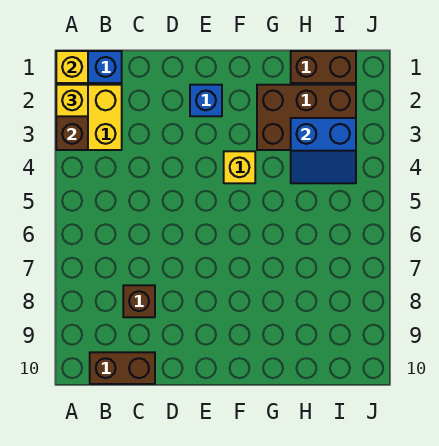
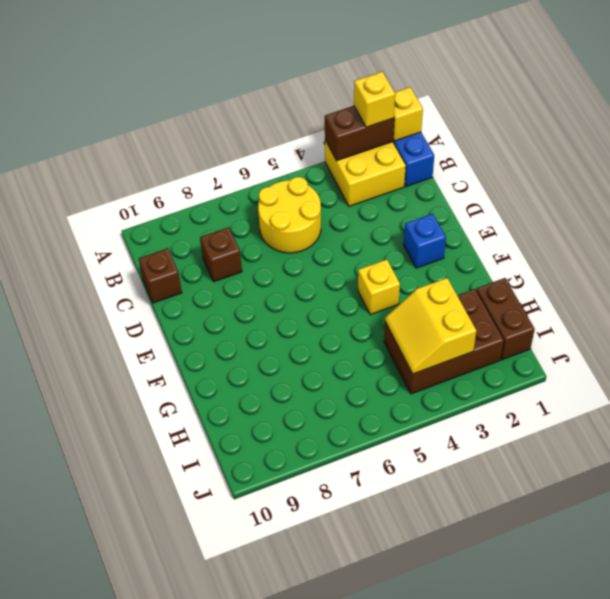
none -> yellow 2x2 round brick [258,177,321,253]
brown 1x2 brick [90,352,155,384] -> brown 1x1 brick [139,248,182,303]
brown 2x3 brick [257,85,356,150] -> brown 2x3 brick turned to [384,289,504,394]
blue 2x2 slope [291,118,356,183] -> yellow 2x2 slope [385,278,476,374]

